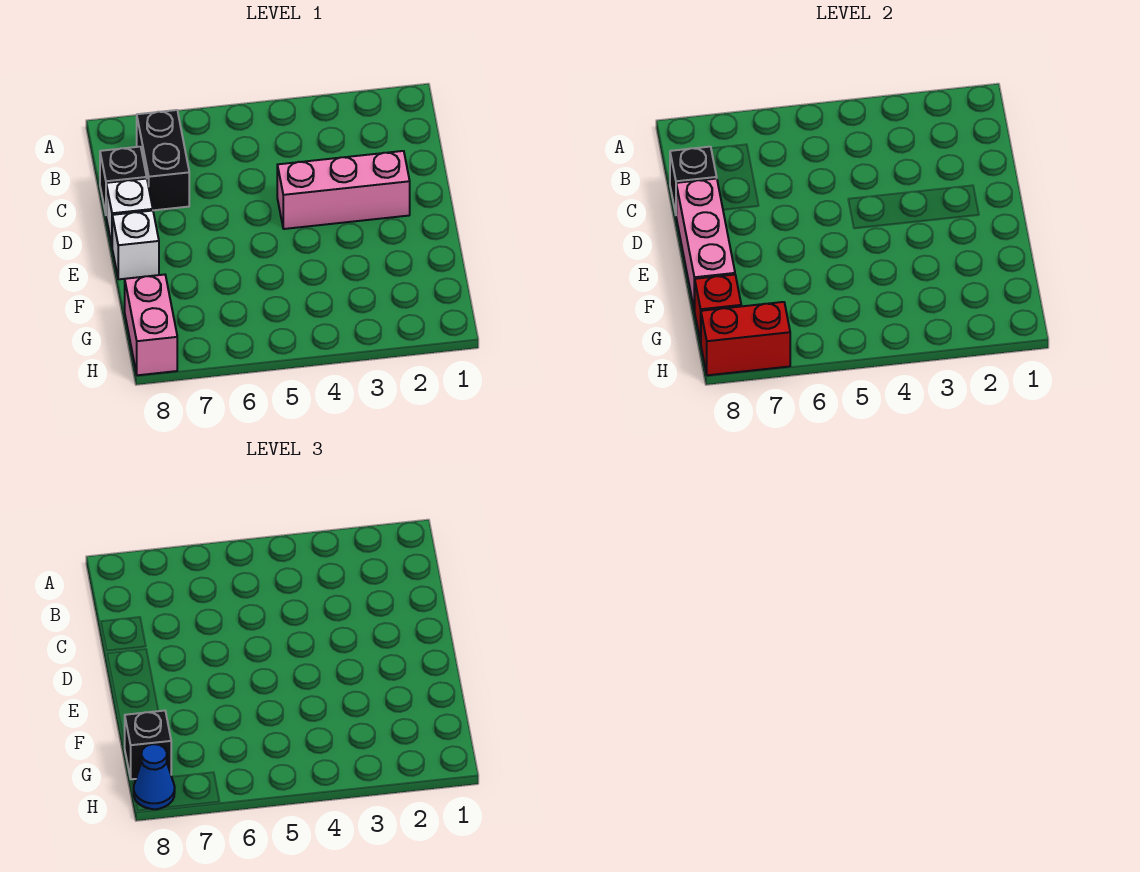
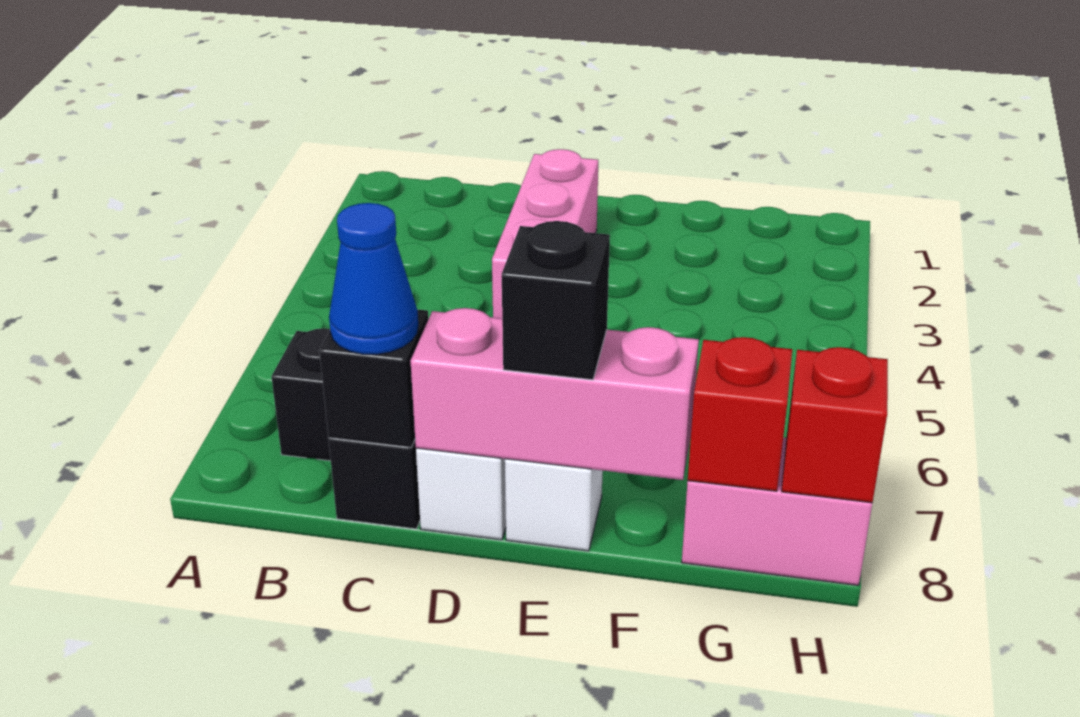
black 1x1 brick [125,711,171,779] -> black 1x1 brick moved to [502,221,610,380]
red 1x2 brick [701,302,790,375] -> red 1x1 brick [782,347,888,503]
blue 1x1 cone [134,744,175,809] -> blue 1x1 cone moved to [329,203,418,355]

